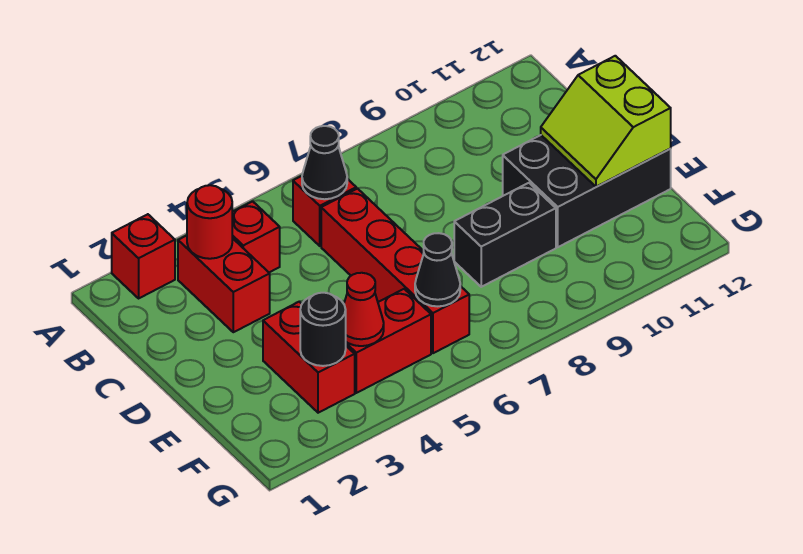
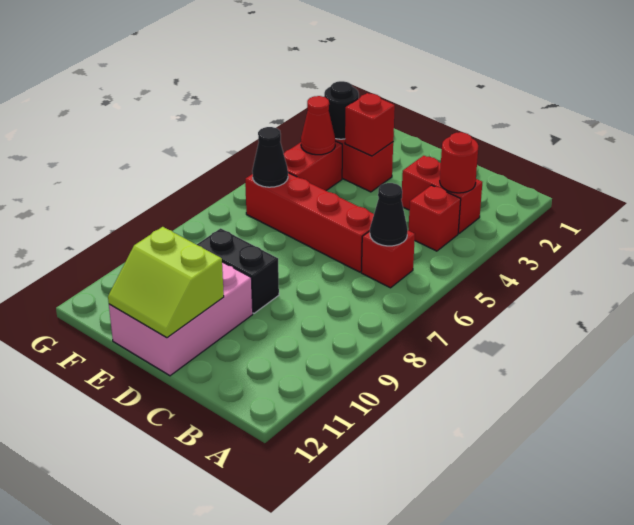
red 1x1 brick [112,214,175,298] -> red 1x1 brick moved to [345,93,395,156]
black 2x3 brick [503,135,671,247] -> pink 2x3 brick [109,262,253,376]
lime 2x2 slope [541,56,671,187] -> lime 2x2 slope turned to [108,227,224,338]
black 1x2 brick [454,183,556,287] -> black 1x2 brick turned to [197,228,279,313]

